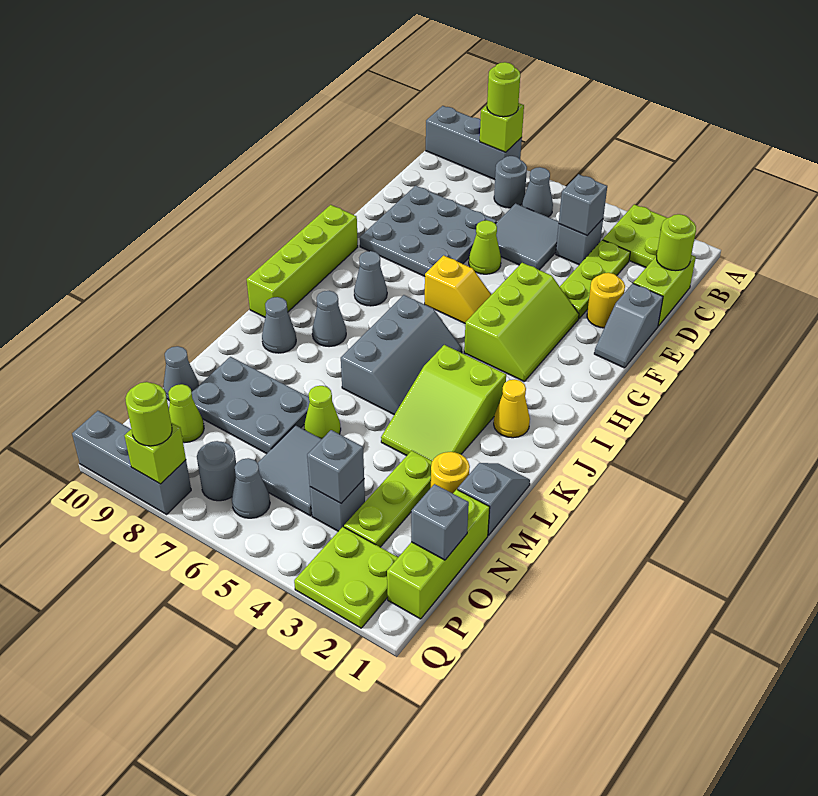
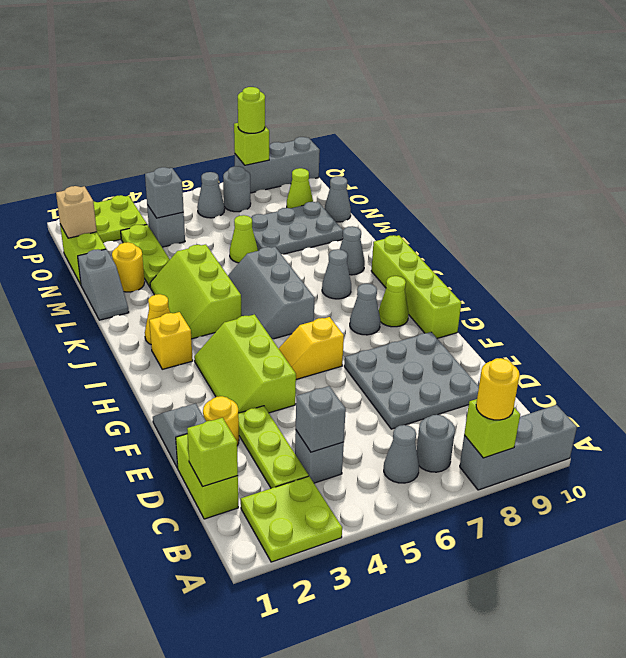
lime 1x1 round brick [487,62,520,117] -> yellow 1x1 round brick [476,358,519,420]
lime 1x1 round brick [657,214,696,271] -> lime 1x1 brick [187,418,238,486]
grey 2x2 tile [496,203,559,270] -> none
lime 1x1 cone [469,220,501,274] -> lime 1x1 cone moved to [379,276,409,327]
none -> yellow 1x1 brick [149,312,193,369]
lime 2x3 slope [381,345,506,461] -> lime 2x3 slope turned to [150,244,241,339]
lime 1x3 brick [387,489,490,619] -> lime 1x2 brick [60,225,106,284]
grey 2x2 tile [258,425,322,516] -> none
grey 1x1 brick [411,484,469,560] -> tan 1x1 brick [56,186,97,238]

